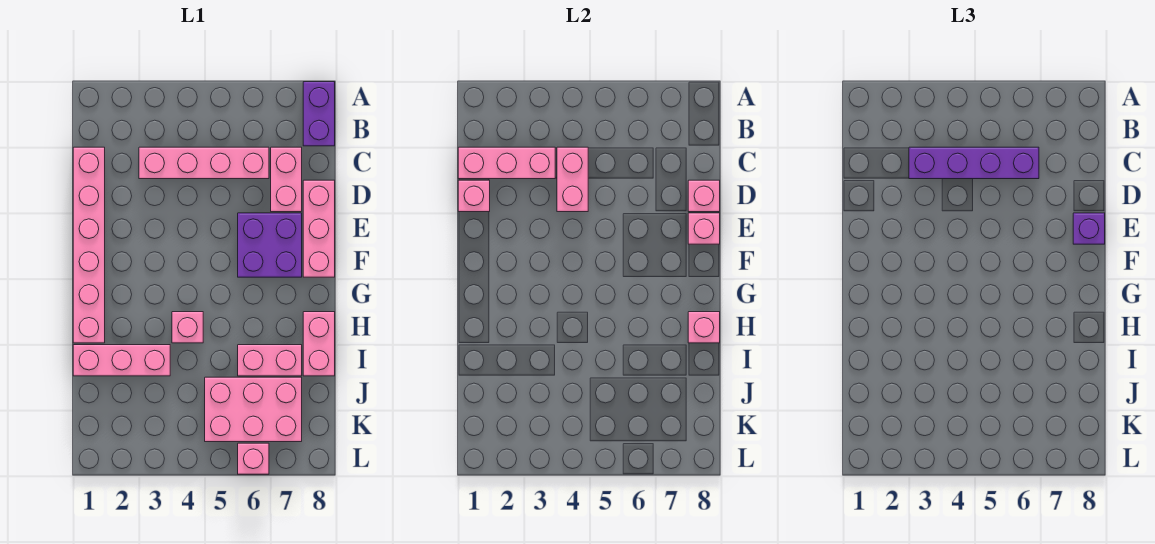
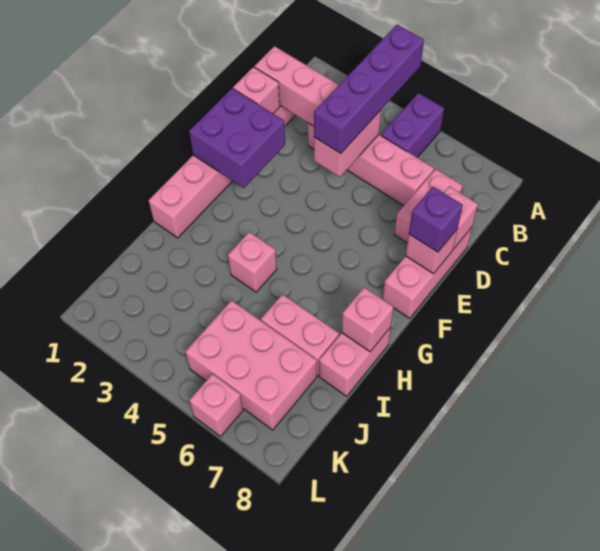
purple 1x2 brick [303,82,335,146] -> purple 1x2 brick moved to [381,93,444,157]
purple 1x4 brick [909,147,1039,179] -> purple 1x4 brick turned to [314,25,424,154]
purple 2x2 brick [238,213,302,277] -> purple 2x2 brick moved to [189,88,285,188]
pink 1x3 brick [73,345,170,376] -> none

